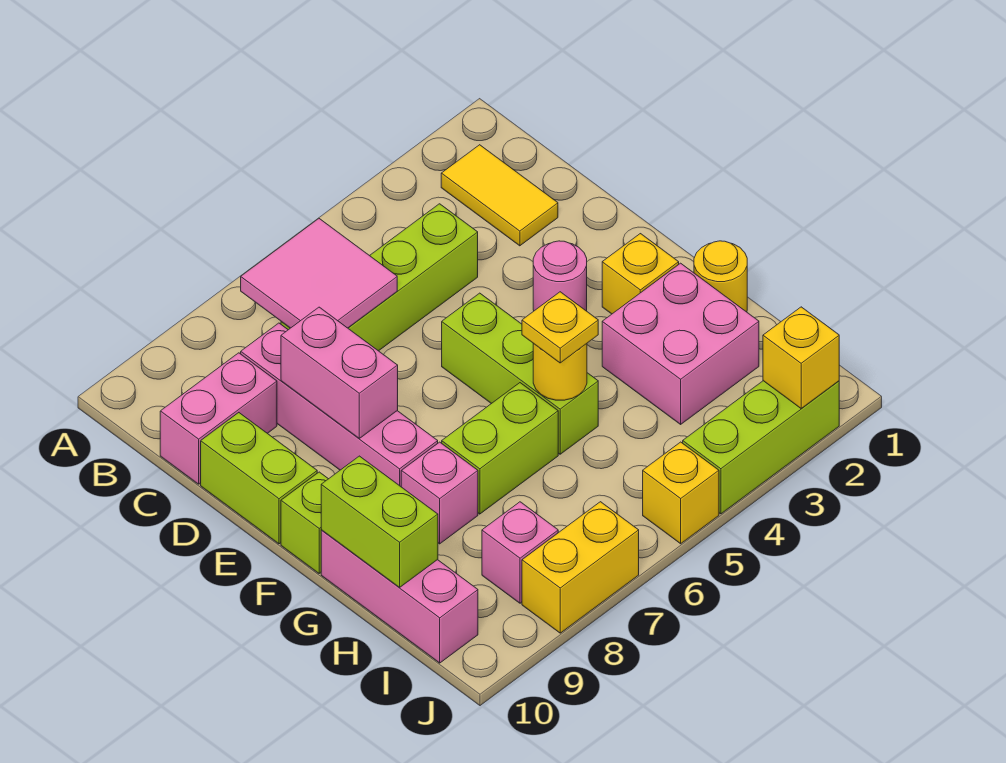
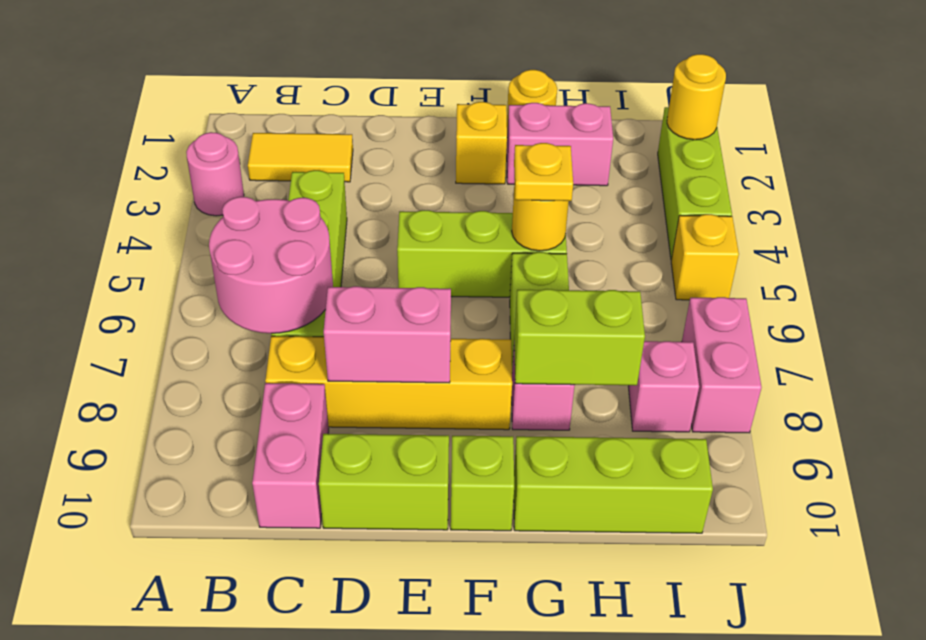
pink 2x2 tile [241,219,397,328] -> pink 2x2 round brick [209,197,333,333]
pink 1x4 brick [241,323,438,486] -> yellow 1x4 brick [265,336,512,430]
pink 1x1 round brick [533,241,587,311] -> pink 1x1 round brick moved to [186,132,244,216]
pink 2x2 brick [602,263,759,424] -> pink 1x2 brick [507,103,613,186]
pink 1x3 brick [321,530,478,663] -> lime 1x3 brick [514,436,713,533]
lime 1x2 brick [321,456,438,587] -> lime 1x2 brick moved to [514,289,645,385]
yellow 1x1 brick [763,307,839,409] -> yellow 1x1 round brick [667,54,726,140]
yellow 1x2 brick [522,502,639,633] -> pink 1x2 brick [682,297,762,433]

